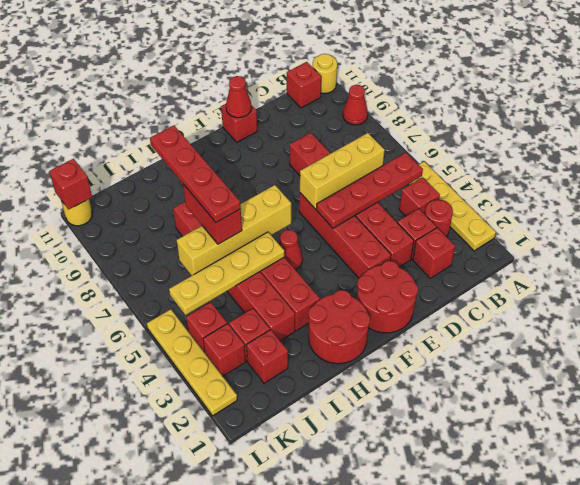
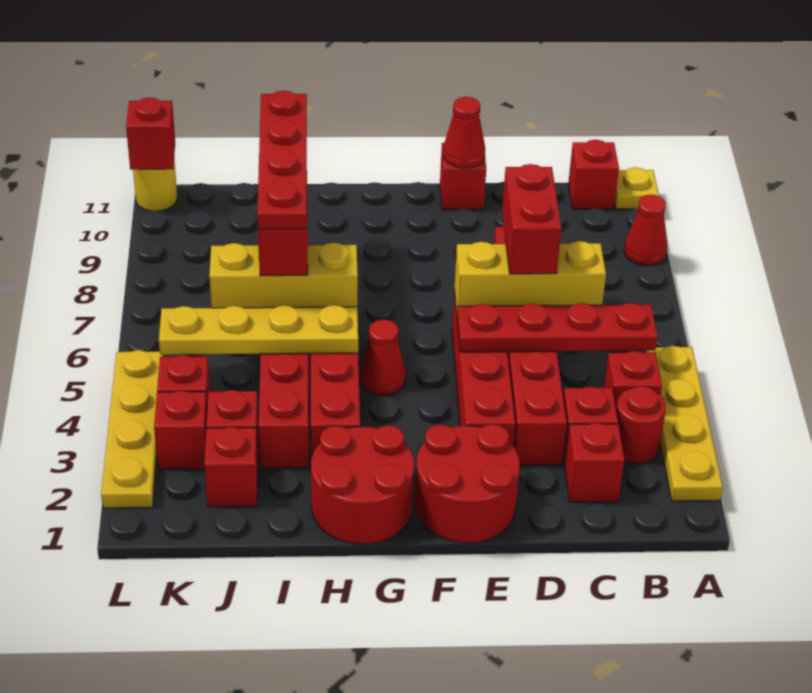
yellow 1x1 round brick [313,54,337,94] -> yellow 1x1 plate [615,167,659,209]
none -> red 1x2 brick [502,164,562,274]
yellow 1x4 brick [177,185,291,275] -> yellow 1x3 brick [209,242,358,308]

